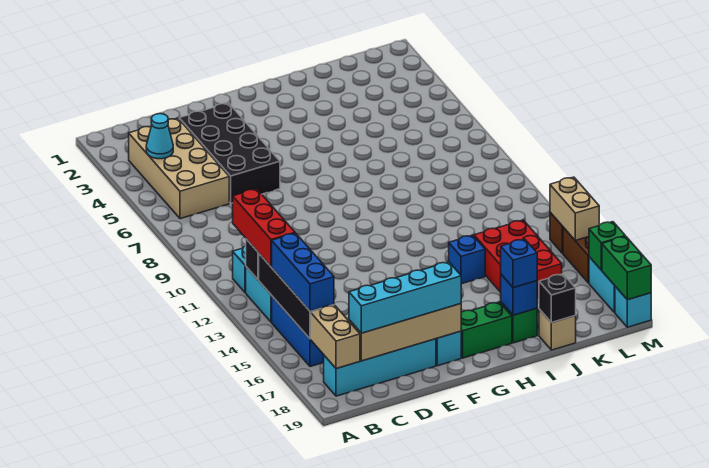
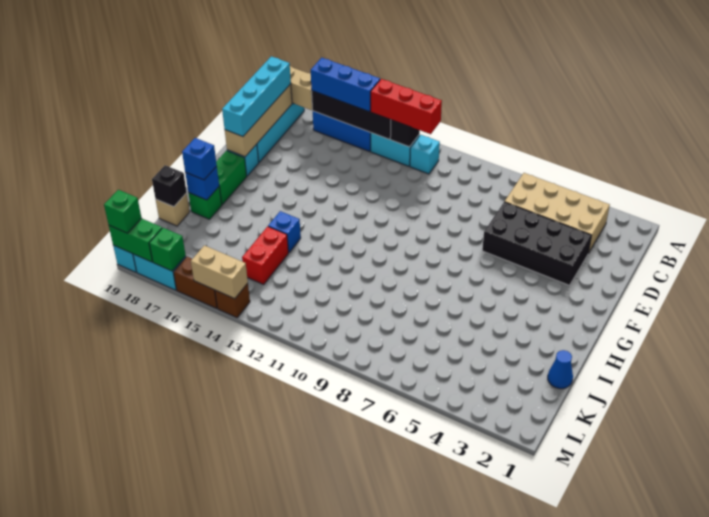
cyan 1x1 cone [146,114,173,159] -> none
none -> blue 1x1 cone [548,350,573,389]
red 2x3 brick [474,220,562,298] -> red 1x2 brick [242,226,288,284]
none -> green 1x1 brick [104,190,141,233]

